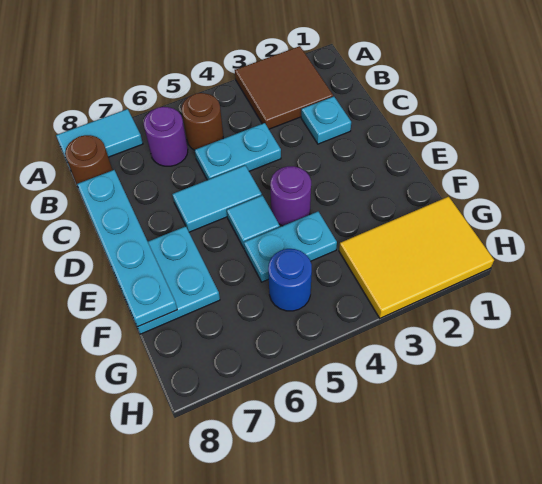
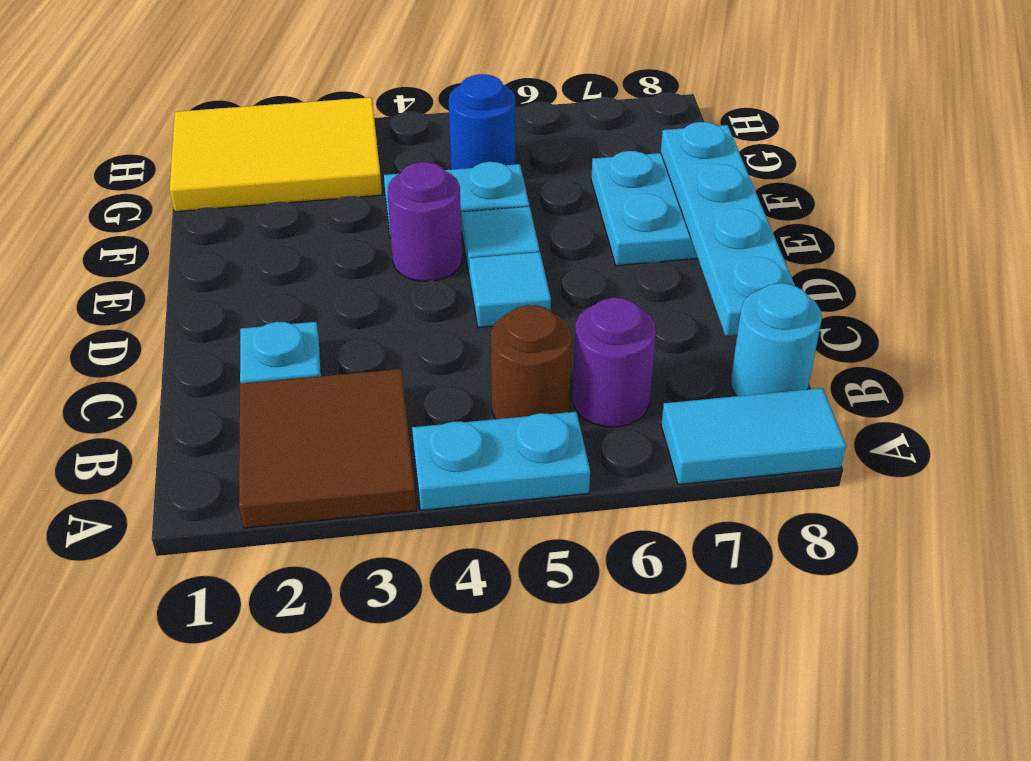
brown 1x1 round brick [65,135,112,187] -> cyan 1x1 round brick [731,283,822,396]
cyan 1x2 plate [195,123,281,180] -> cyan 1x2 plate moved to [412,412,590,510]
cyan 1x2 tile [172,165,262,232] -> cyan 1x1 tile [469,252,551,328]

